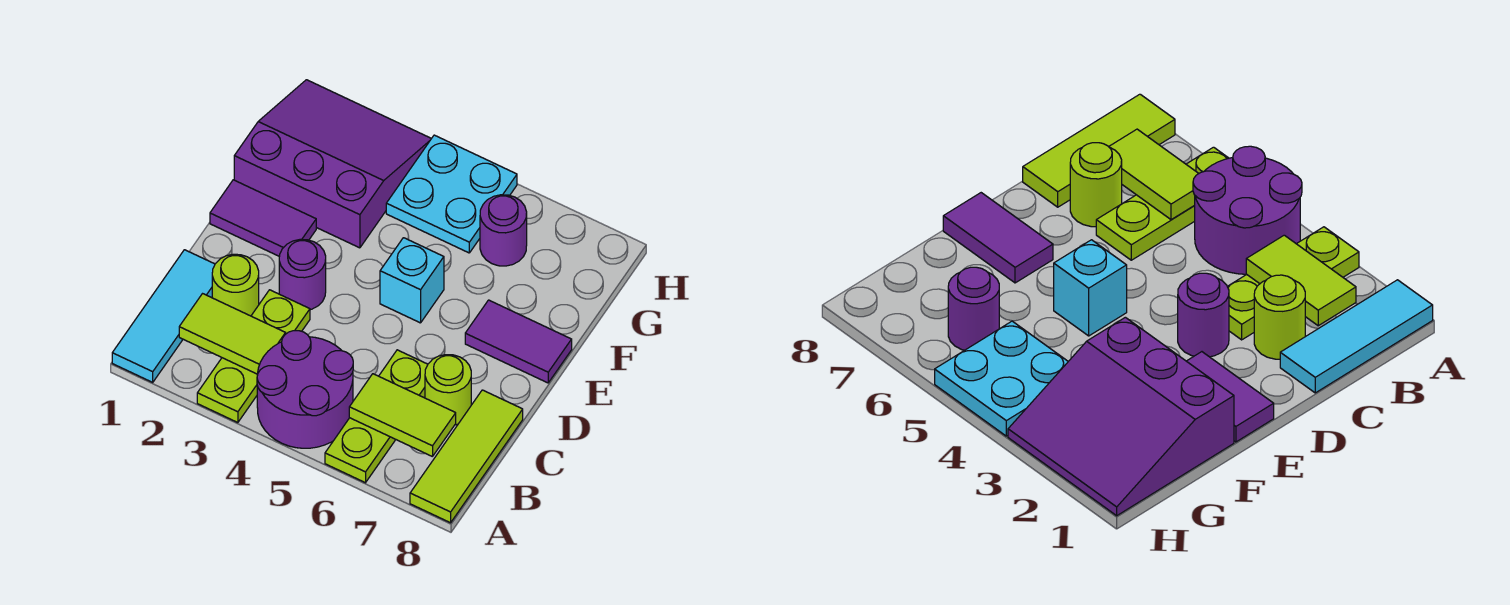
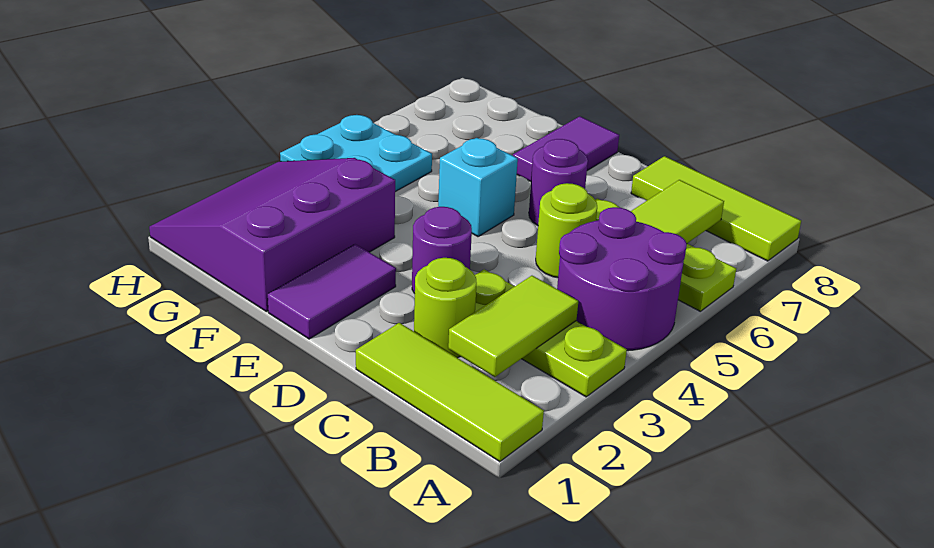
cyan 1x3 tile [112,250,215,382] -> lime 1x3 tile [356,323,544,462]
lime 1x1 round brick [425,355,471,425] -> lime 1x1 round brick moved to [536,183,597,278]
purple 1x1 round brick [480,195,527,266] -> purple 1x1 round brick moved to [529,139,588,225]

